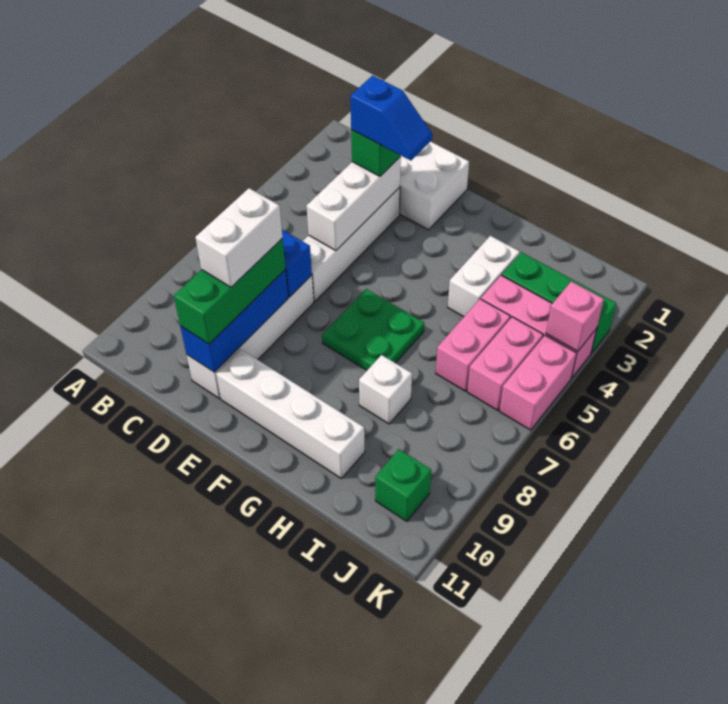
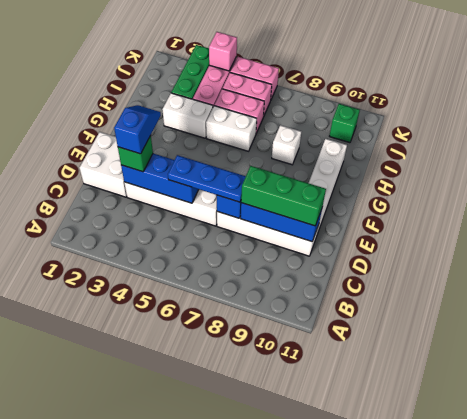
white 1x3 brick [306,157,401,251] -> blue 1x3 brick [121,153,199,203]
none -> blue 1x3 plate [168,155,246,202]
white 1x2 brick [195,188,282,287] -> white 1x2 brick moved to [206,106,257,151]
green 2x2 plate [322,289,424,370] -> none

